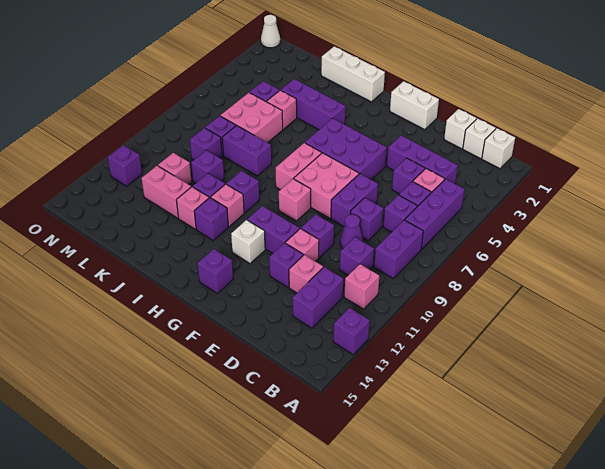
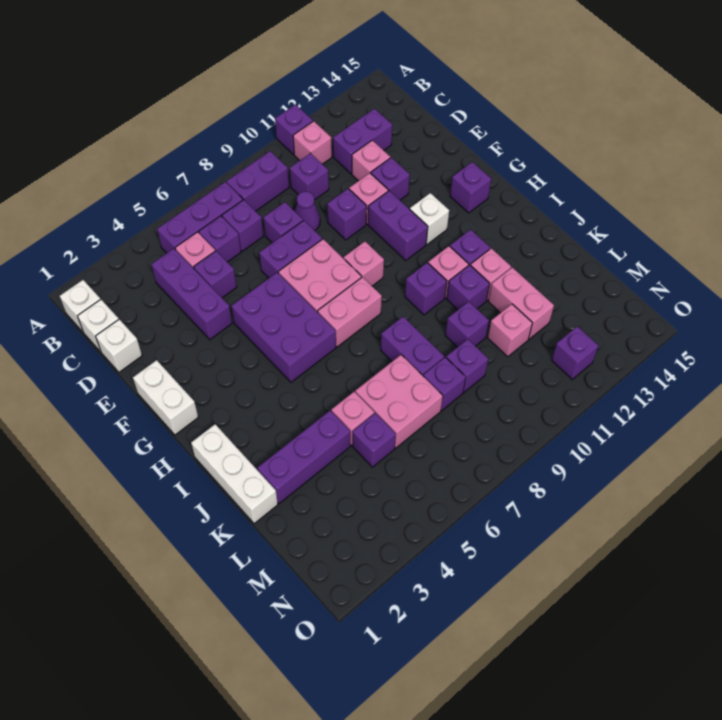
purple 1x1 brick [333,308,370,354] -> purple 1x1 brick moved to [275,104,313,155]
purple 1x3 brick [281,79,345,130] -> purple 1x3 brick turned to [257,410,350,504]
white 1x1 cone [261,15,280,48] -> none

